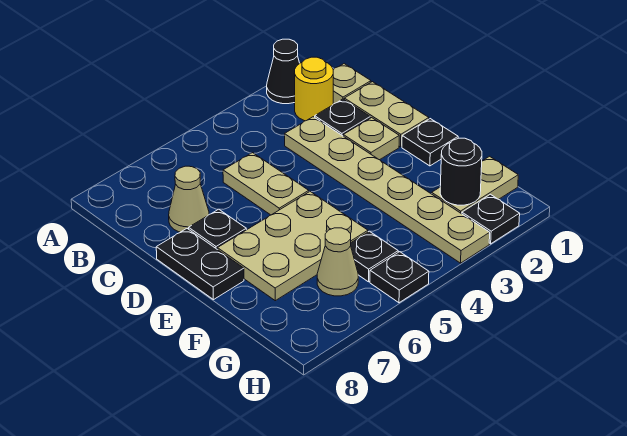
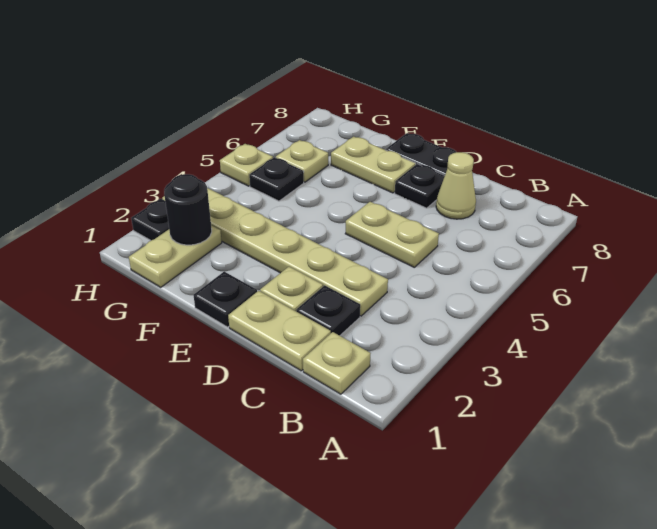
black 1x1 cone [267,39,300,104] -> none
yellow 1x1 round brick [294,57,333,121] -> none
tan 2x3 plate [218,192,368,301] -> tan 1x2 plate [331,137,416,193]
tan 1x1 cone [317,228,358,296] -> tan 1x1 plate [276,140,328,182]
black 1x1 plate [370,252,429,303] -> tan 1x1 plate [220,144,273,186]

